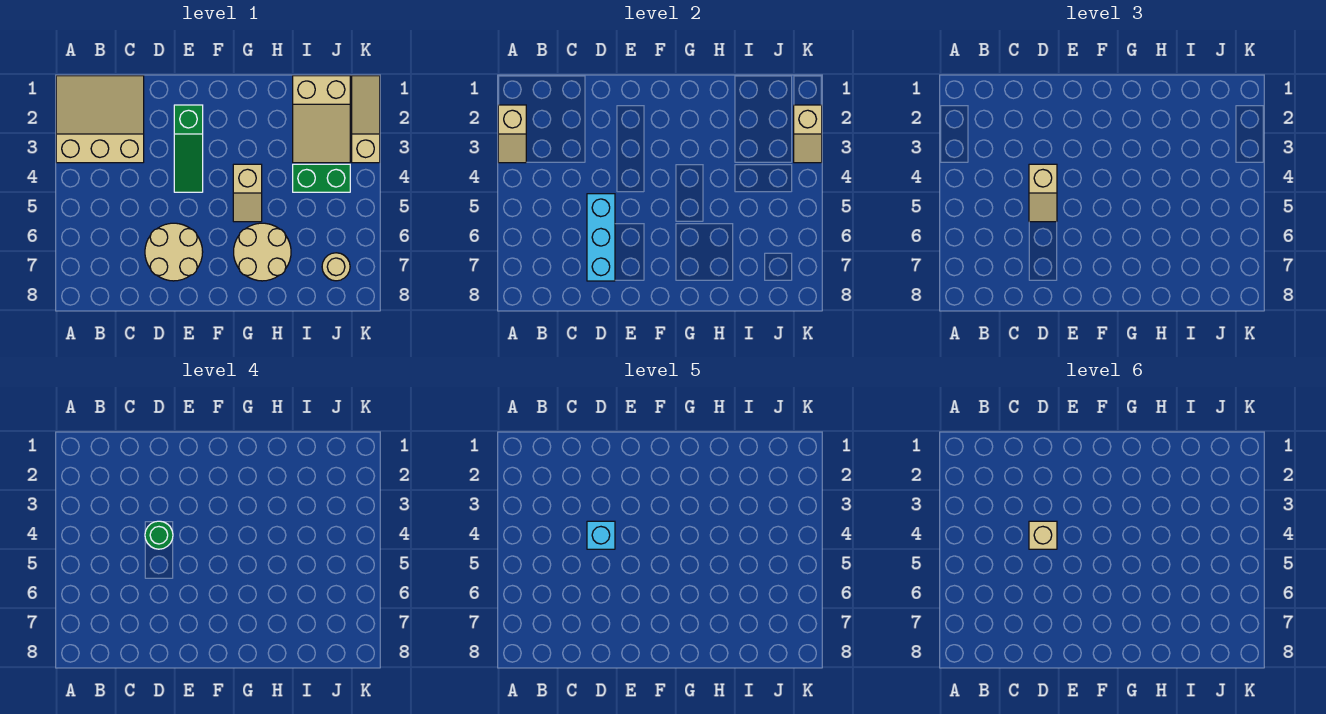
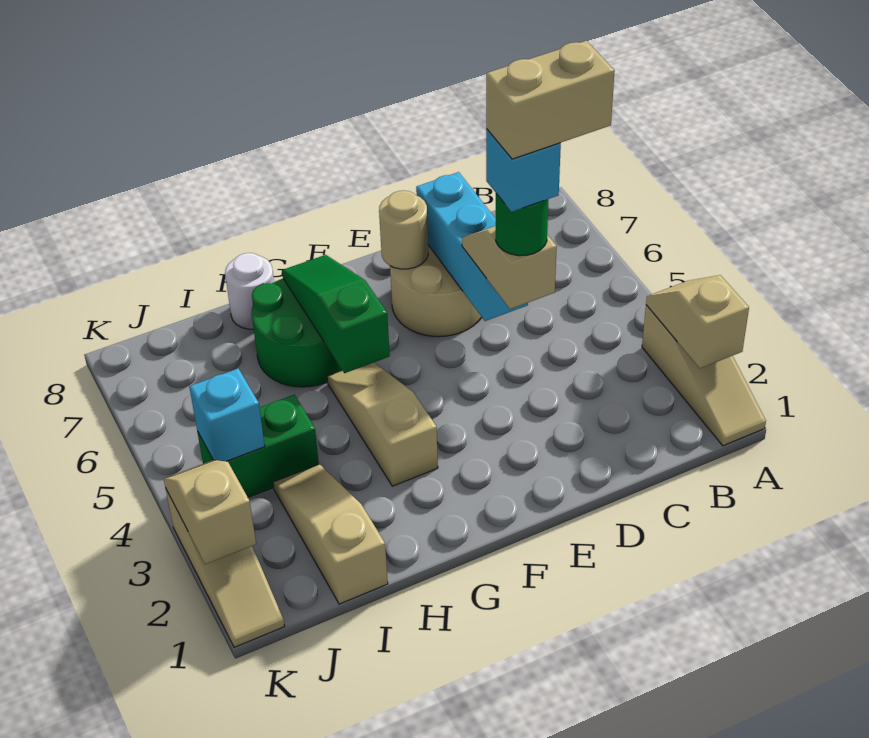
tan 3x3 slope [56,76,144,163] -> tan 1x3 slope [642,305,766,446]
tan 1x1 brick [1029,521,1057,549] -> tan 1x2 brick [486,41,615,159]
green 1x3 slope [174,105,203,192] -> green 1x3 slope moved to [282,255,390,373]
tan 1x2 slope [233,164,262,222] -> tan 1x3 slope [327,363,438,486]
tan 2x2 round brick [234,223,291,281] -> green 2x2 round brick [252,279,342,387]
none -> white 1x1 round brick [225,253,274,329]
tan 2x3 slope [293,76,350,163] -> tan 1x3 slope [273,464,388,604]
none -> cyan 1x1 brick [189,368,265,461]
tan 1x1 round brick [322,253,350,281] -> tan 1x1 round brick moved to [379,190,428,269]

